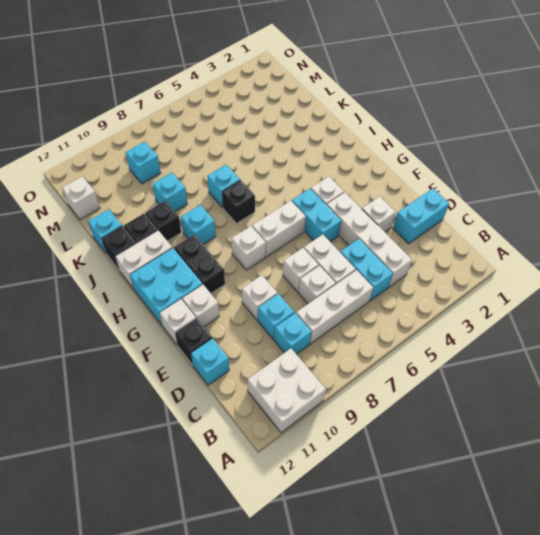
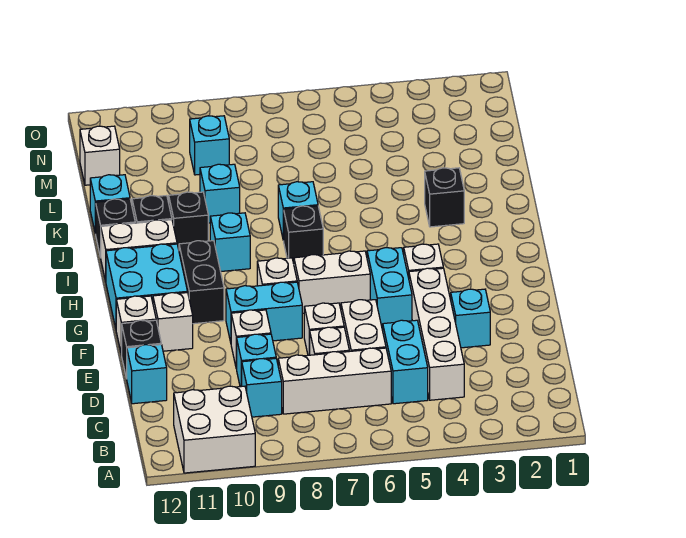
cyan 1x2 brick [393,188,449,244] -> cyan 1x2 brick moved to [226,282,302,342]
white 1x1 brick [362,197,396,232] -> cyan 1x1 brick [451,289,490,348]
none -> black 1x1 brick [425,168,464,227]

